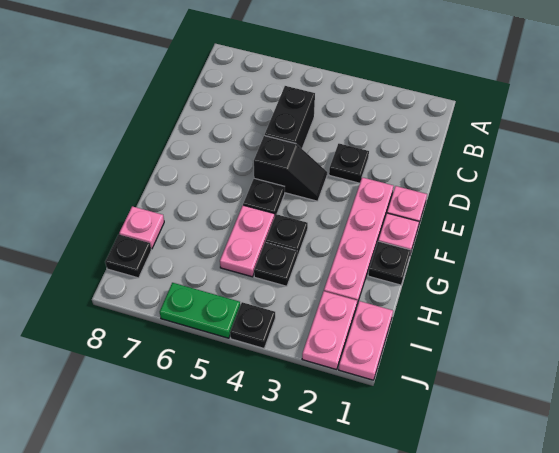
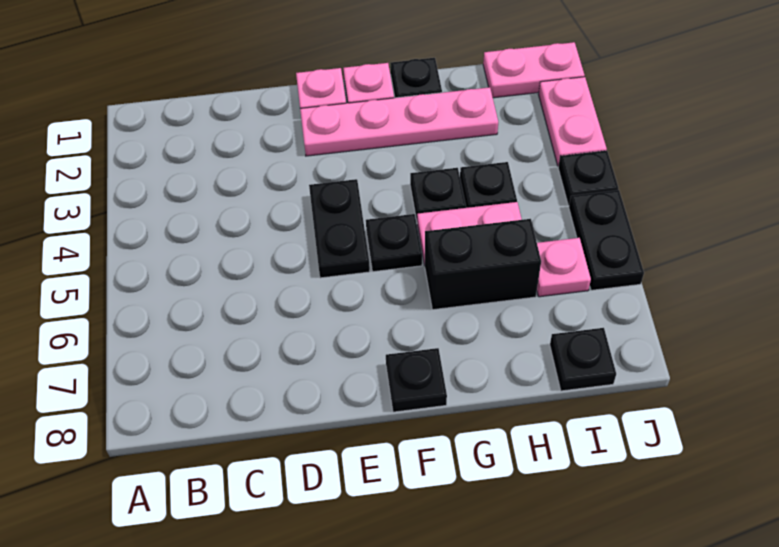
black 1x2 brick [265,86,315,148] -> black 1x2 brick moved to [425,219,541,310]
black 1x1 plate [329,144,369,183] -> black 1x1 plate moved to [386,348,447,412]
black 1x2 slope [254,136,327,201] -> black 1x2 plate [309,179,370,278]
pink 1x1 plate [119,206,164,249] -> pink 1x1 plate moved to [537,238,591,297]
pink 1x2 plate [302,291,357,370] -> pink 1x2 plate turned to [538,77,607,166]
green 1x2 plate [160,283,240,338] -> black 1x2 plate [569,190,644,290]

